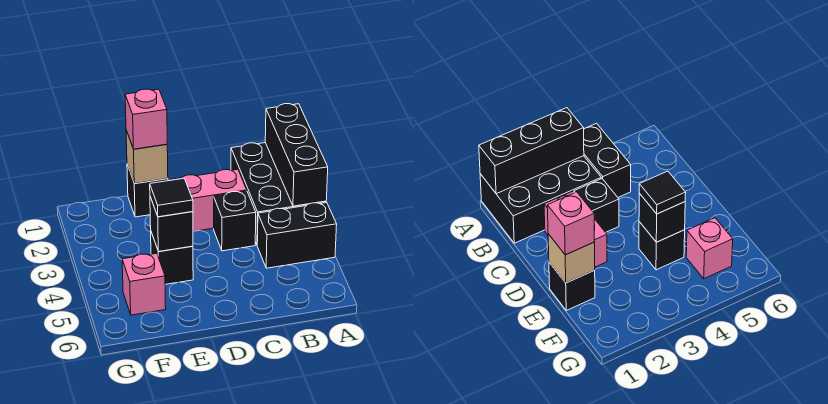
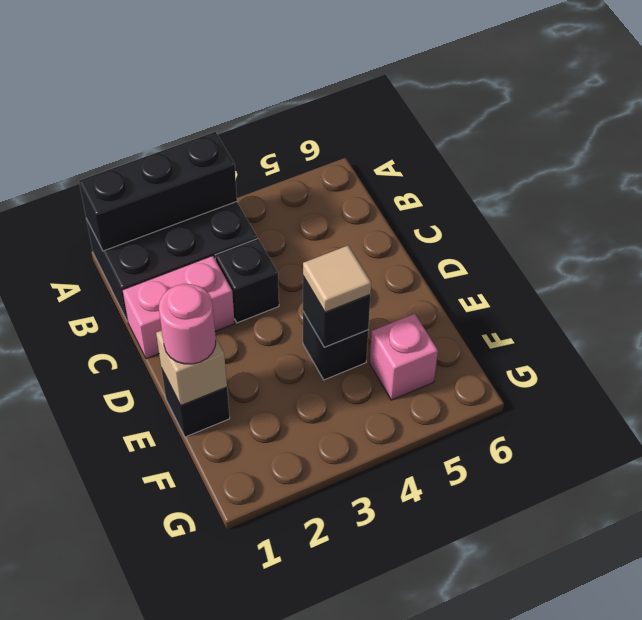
black 1x2 brick [257,202,337,268] -> none
pink 1x2 brick [171,169,247,231] -> pink 1x2 brick turned to [122,256,235,359]
pink 1x1 brick [125,89,167,149] -> pink 1x1 round brick [159,284,216,364]
black 1x1 tile [150,178,193,217] -> tan 1x1 tile [303,246,371,312]

